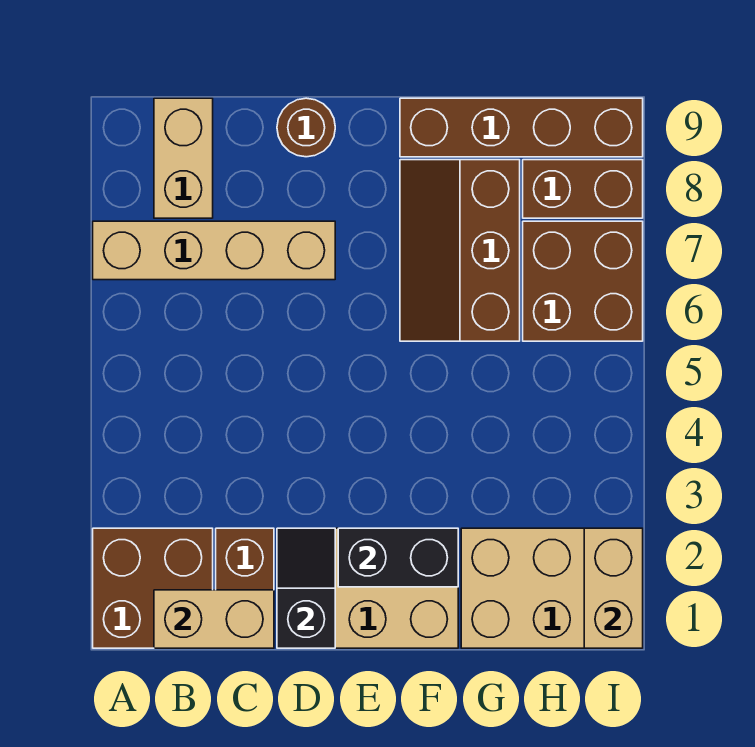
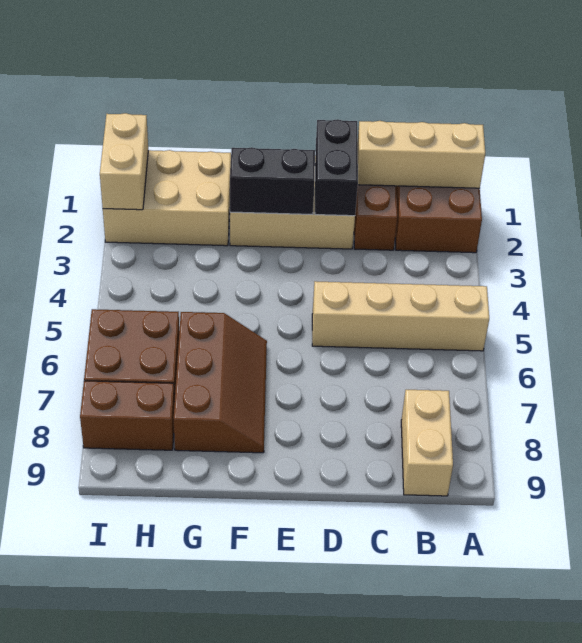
tan 1x4 brick [93,221,335,280] -> tan 1x4 brick moved to [312,281,489,351]
tan 1x2 brick [154,590,274,648] -> tan 1x3 brick [358,121,485,188]
black 1x2 slope [277,528,335,648] -> black 1x2 brick [315,119,358,216]
brown 1x1 round brick [277,98,335,157] -> none
brown 1x4 brick [400,98,643,157] -> none

